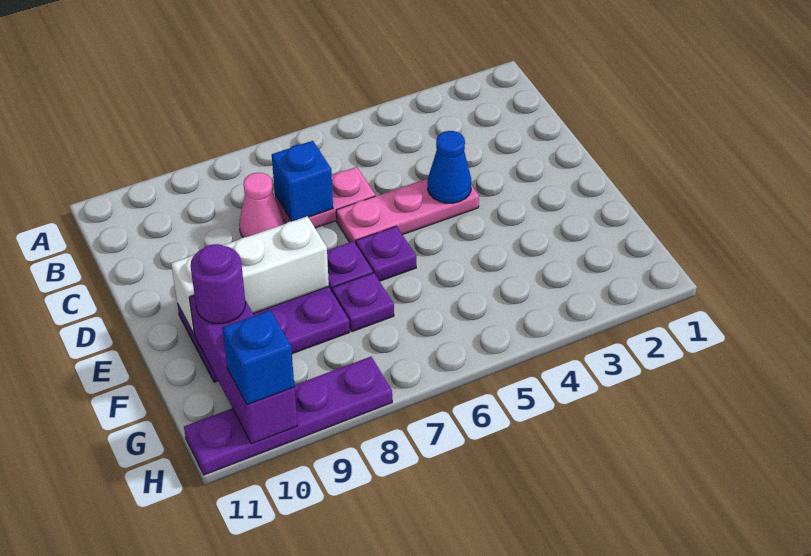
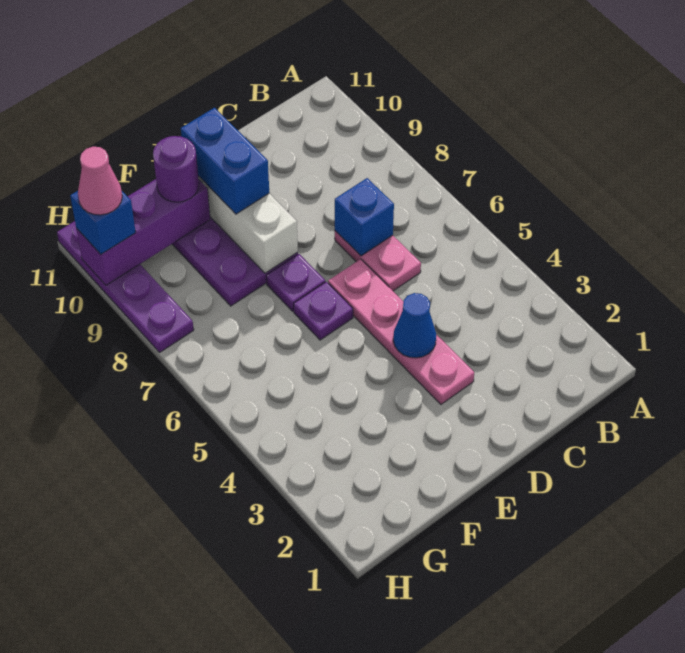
pink 1x1 cone [239,173,284,238] -> pink 1x1 cone moved to [78,147,122,215]
pink 1x3 plate [336,179,479,244] -> pink 1x4 plate [328,259,474,404]
none -> blue 1x2 brick [181,108,269,214]
purple 1x1 plate [332,273,394,332] -> none

